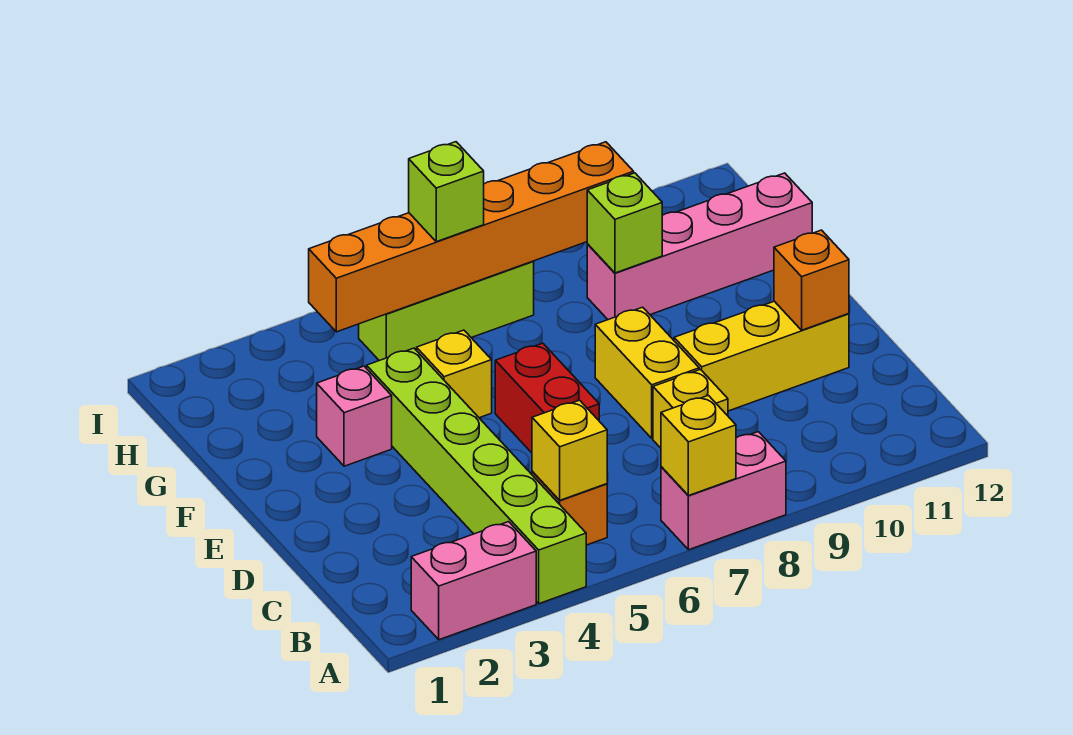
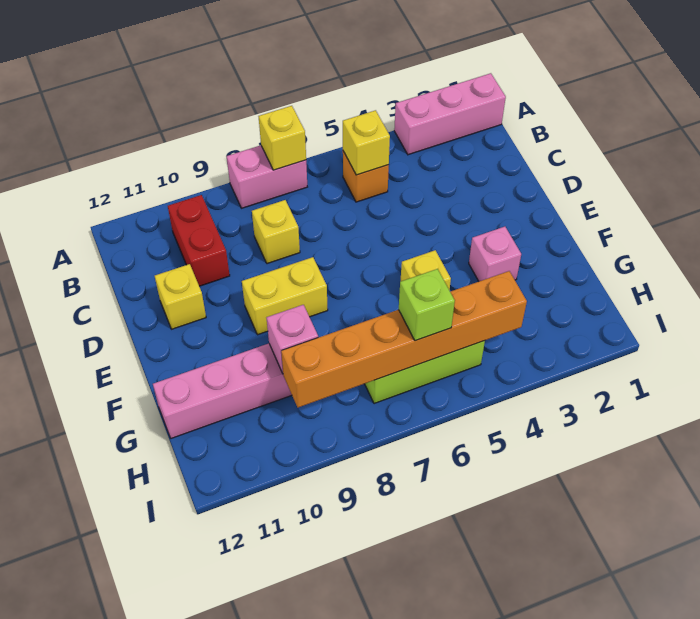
pink 1x2 brick [411,522,536,640] -> pink 1x3 brick [394,73,506,155]
lime 1x6 brick [367,348,586,604] -> none
red 1x2 brick [495,343,599,453] -> red 1x2 brick moved to [168,195,230,286]
yellow 1x2 brick [595,307,699,438] -> yellow 1x2 brick turned to [242,257,328,335]
yellow 1x3 brick [674,301,849,411] -> yellow 1x1 brick [155,264,206,329]
orange 1x1 brick [774,230,849,330] -> none
lime 1x1 brick [587,173,662,273] -> pink 1x1 brick [267,305,318,373]

